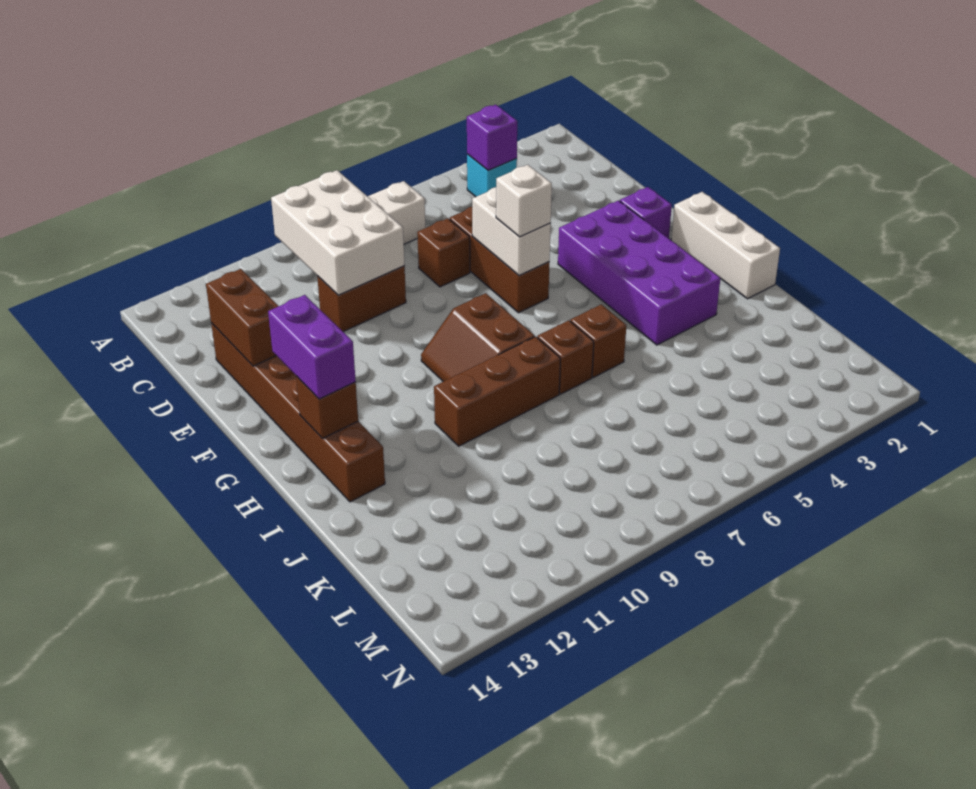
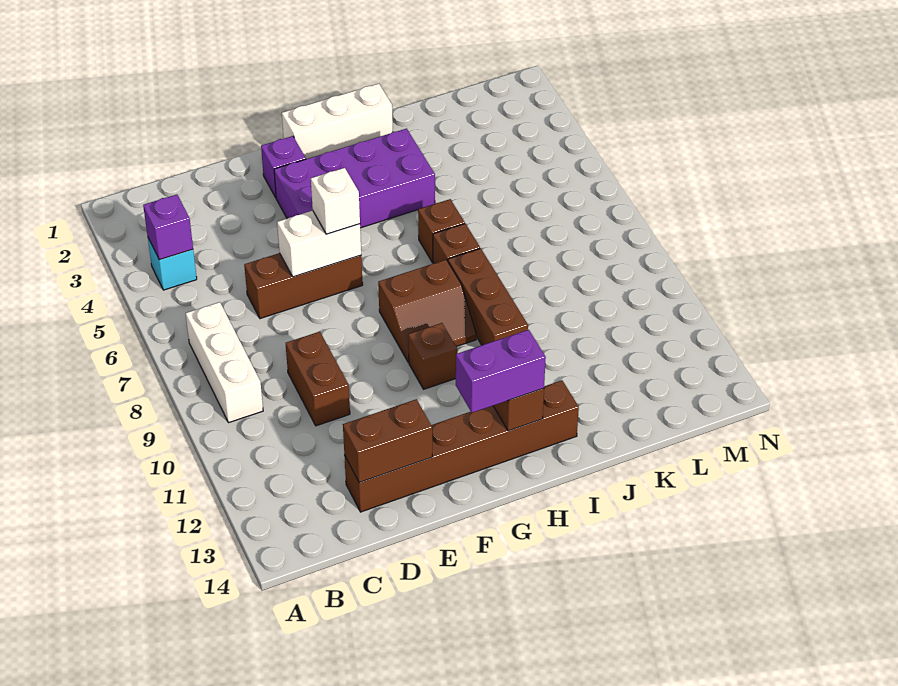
white 2x3 brick [271,170,404,295] -> none
brown 1x1 brick [417,218,470,287] -> brown 1x1 brick moved to [408,323,457,389]

